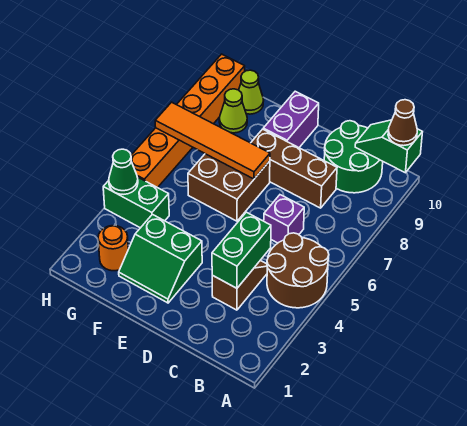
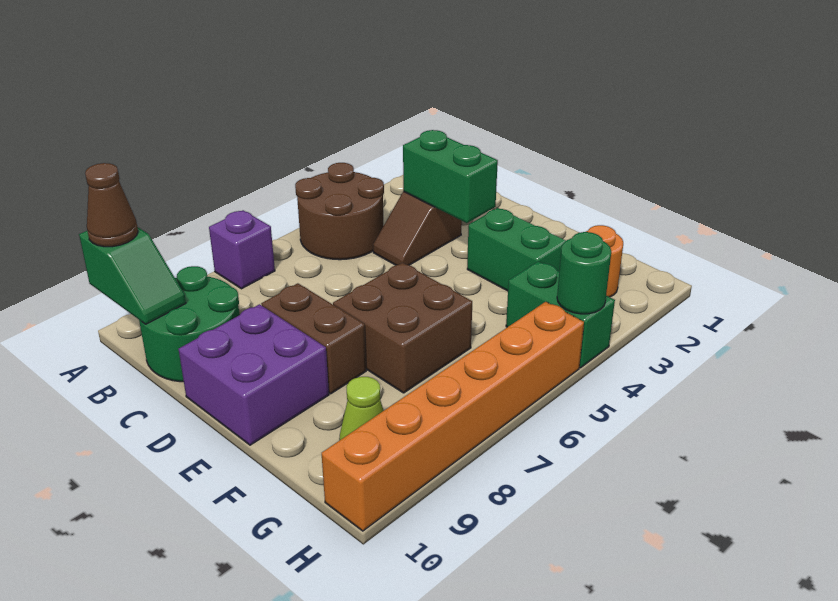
green 1x2 brick [212,212,271,288] -> green 1x2 brick turned to [403,130,498,223]
purple 1x1 brick [264,195,304,243] -> purple 1x1 brick moved to [209,210,275,289]
brown 1x3 brick [251,129,337,208] -> brown 1x2 brick [261,283,366,394]
orange 1x4 tile [155,102,270,179] -> none
purple 1x2 brick [263,91,319,148] -> purple 2x2 brick [179,304,329,445]
lime 1x1 cone [239,70,264,114] -> none
green 1x1 cone [109,149,138,194] -> green 1x1 round brick [557,232,611,314]

